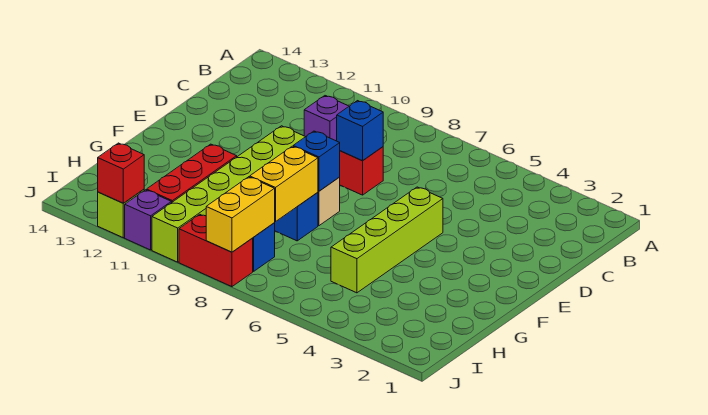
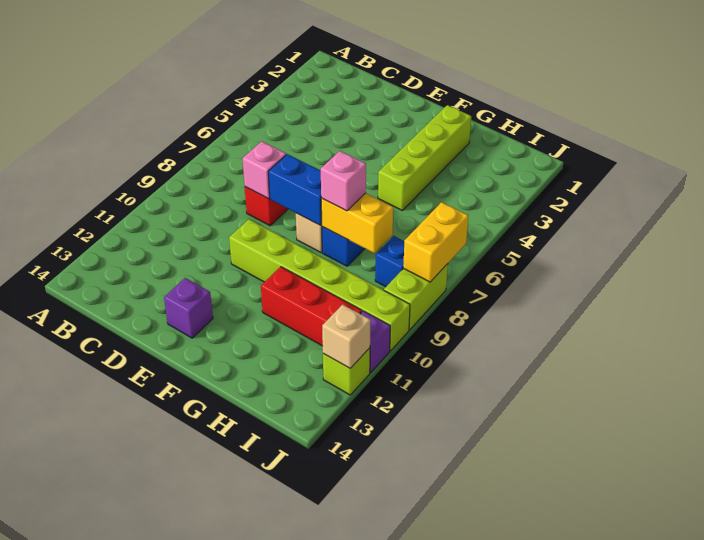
purple 1x1 brick [304,96,349,141] -> purple 1x1 brick moved to [164,278,213,338]
blue 1x1 brick [337,101,383,161] -> pink 1x1 brick [243,141,286,199]
lime 1x4 brick [331,187,443,293] -> lime 1x4 brick turned to [378,105,471,210]
blue 1x1 brick [293,131,340,191] -> blue 1x2 brick [268,154,322,225]
none -> pink 1x1 brick [321,151,366,211]
yellow 1x2 brick [206,177,275,252] -> yellow 1x2 brick turned to [403,202,468,282]
red 1x2 brick [179,214,253,287] -> lime 1x2 brick [384,264,448,330]
red 1x1 brick [98,143,144,203] -> tan 1x1 brick [322,304,371,368]

